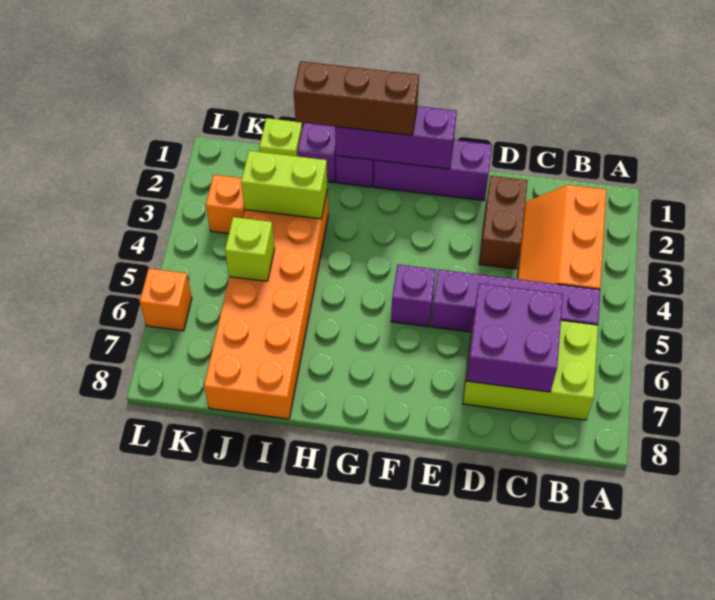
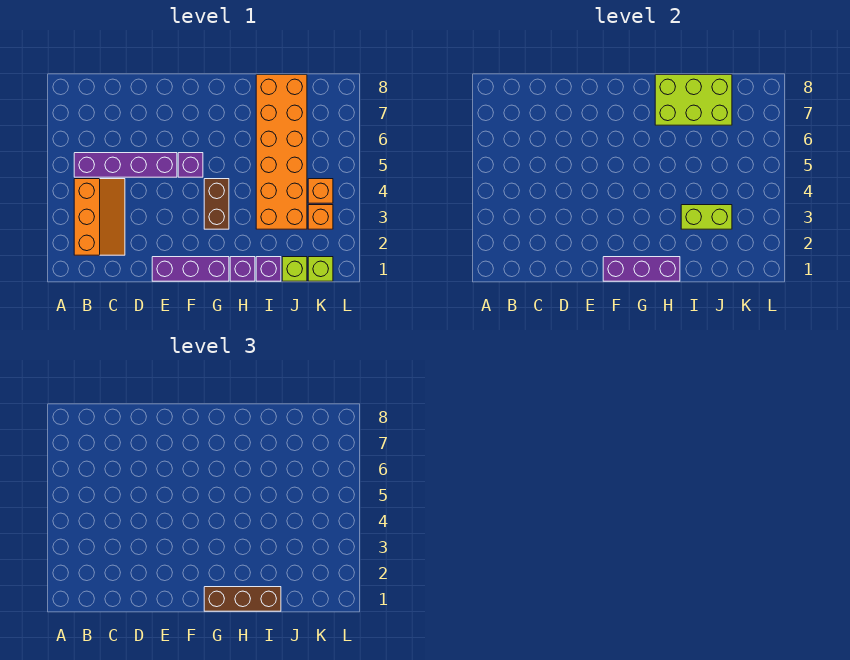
lime 2x3 brick [463,318,598,420] -> lime 2x3 brick moved to [655,75,732,125]
purple 2x2 brick [466,284,563,392] -> none
brown 1x2 brick [479,176,528,269] -> brown 1x2 brick moved to [204,179,229,229]
lime 1x1 brick [225,217,275,281] -> lime 1x1 brick moved to [308,257,333,281]
orange 1x1 brick [140,269,192,331] -> orange 1x1 brick moved to [308,179,333,203]

